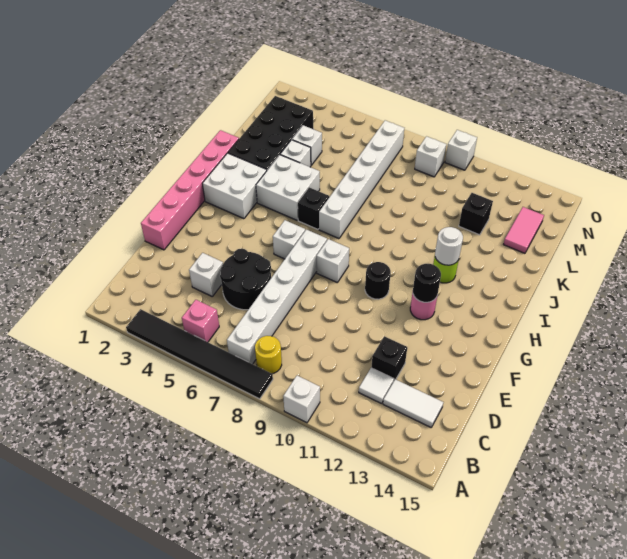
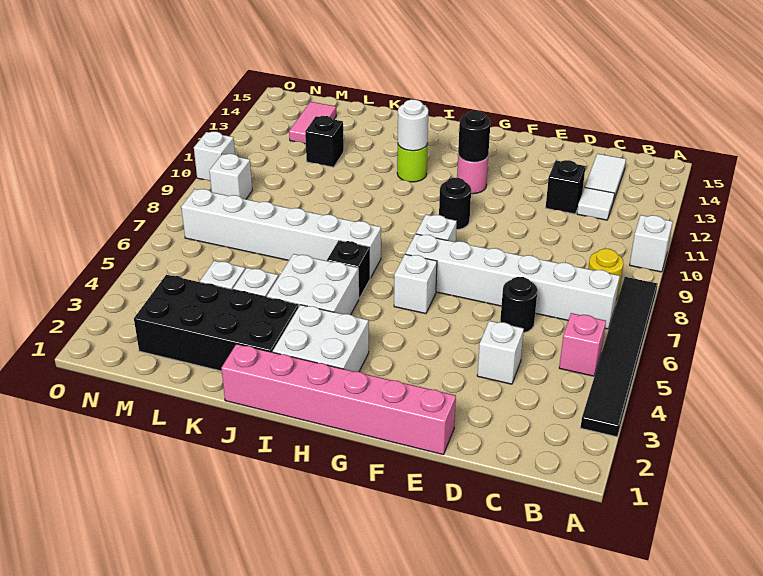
black 2x2 round brick [220,248,271,310] -> black 1x1 round brick [500,277,538,333]
pink 1x2 tile [503,207,544,253] -> pink 1x2 tile turned to [289,102,336,144]

